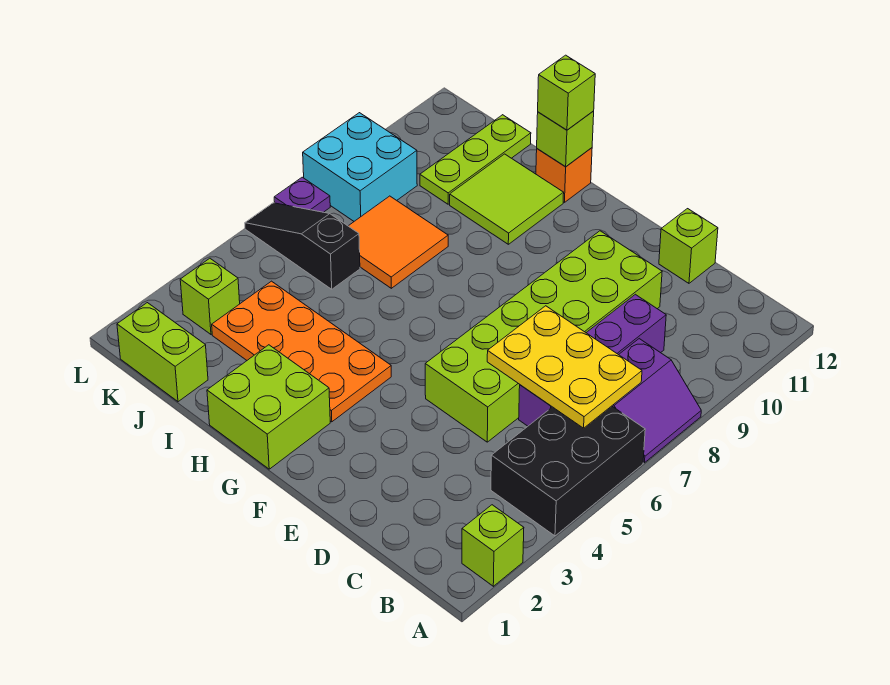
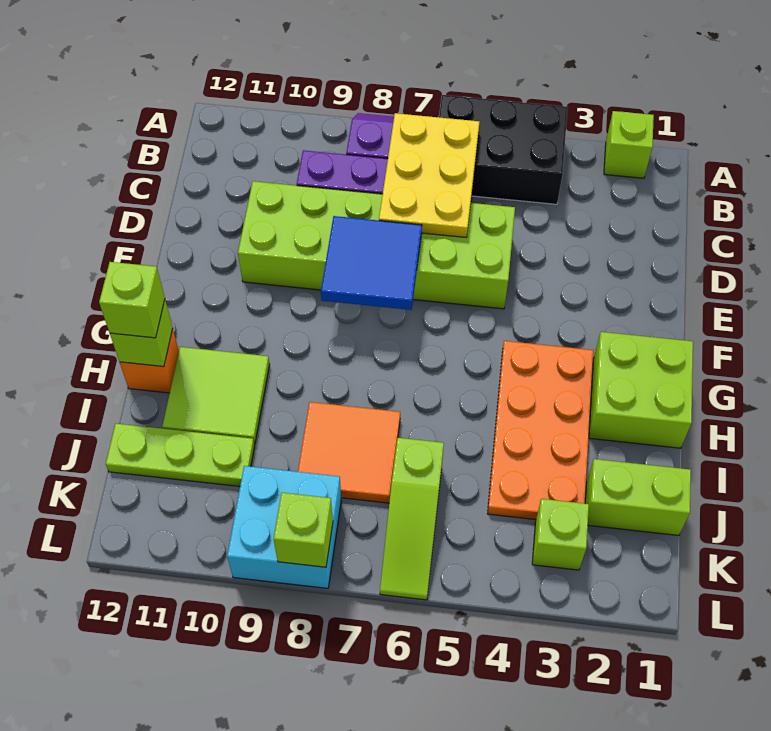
lime 1x1 brick [659,209,718,283] -> lime 1x1 brick moved to [274,493,333,567]
none -> blue 2x2 tile [321,216,422,310]
lime 1x2 brick [117,303,208,402] -> lime 1x2 brick turned to [585,459,691,535]
black 1x3 slope [245,203,360,289] -> lime 1x3 slope [380,438,444,600]
purple 1x1 plate [274,177,330,212] -> none

